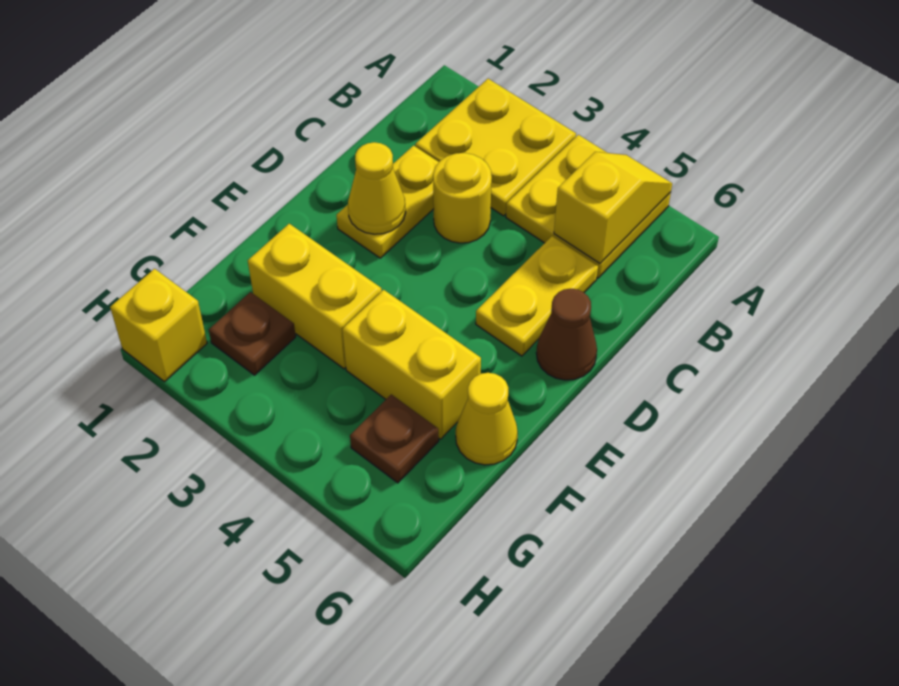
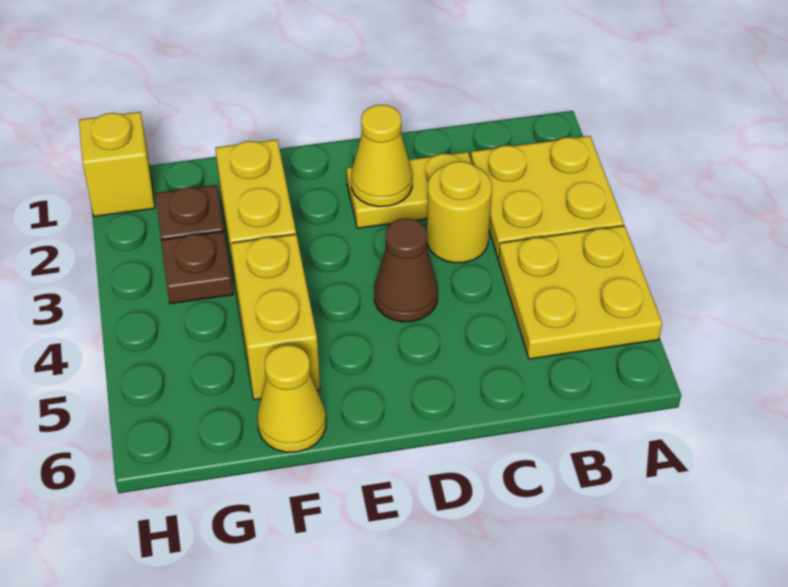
yellow 1x2 slope [554,152,672,263] -> none
yellow 1x2 plate [476,236,598,356] -> none
brown 1x1 cone [536,289,597,380] -> brown 1x1 cone moved to [374,218,438,322]
brown 1x1 plate [350,395,439,483] -> brown 1x1 plate moved to [161,231,233,304]

